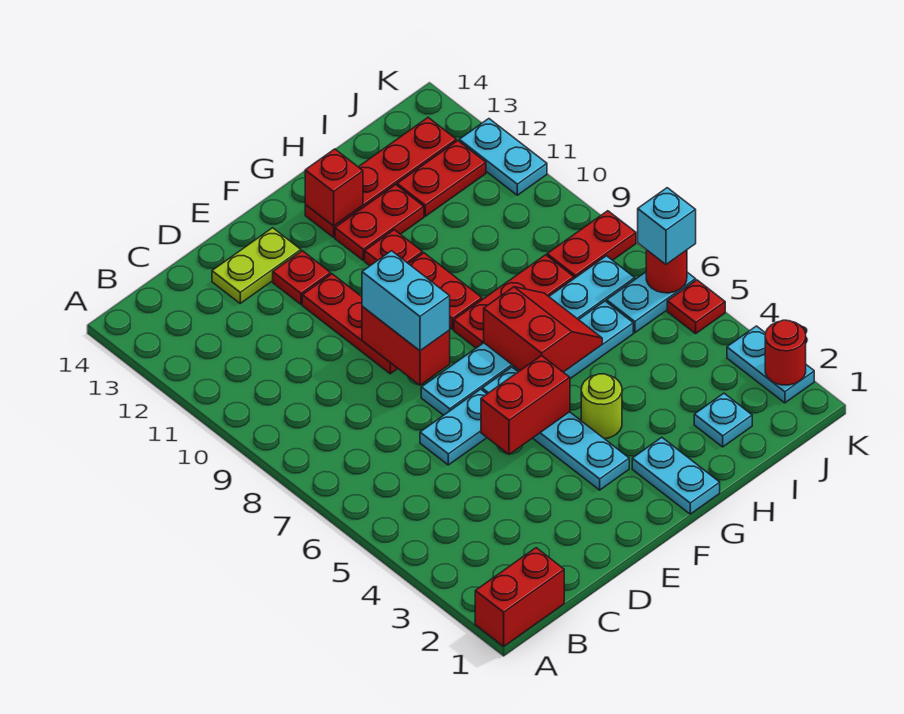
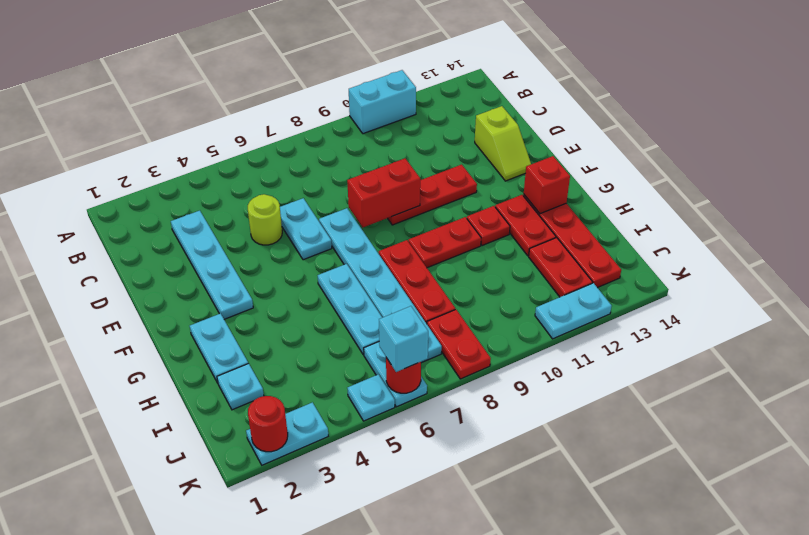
red 1x2 brick [475,548,564,646] -> none
lime 1x2 plate [212,228,301,303] -> lime 1x2 slope [475,106,531,181]
red 1x2 brick [481,355,570,454] -> none
cyan 1x2 brick [362,251,450,351] -> cyan 1x2 brick moved to [349,70,416,134]
red 1x1 plate [273,251,331,304] -> none
cyan 1x4 plate [482,367,629,490] -> cyan 1x4 plate turned to [171,211,253,319]
cyan 1x2 plate [632,437,720,514] -> cyan 1x2 plate turned to [190,314,248,383]
lime 1x1 round brick [581,374,622,439] -> lime 1x1 round brick moved to [248,194,282,245]
red 2x2 slope [484,287,602,372] -> none
red 1x1 plate [667,280,725,334] -> cyan 1x1 plate [347,374,395,421]

